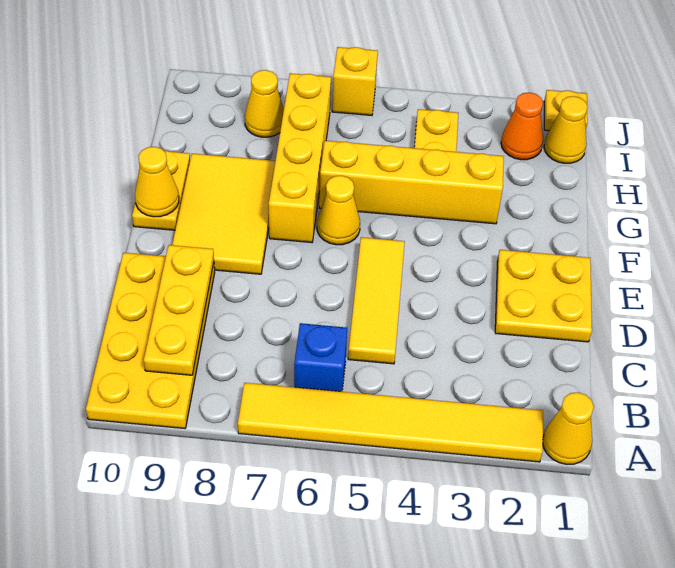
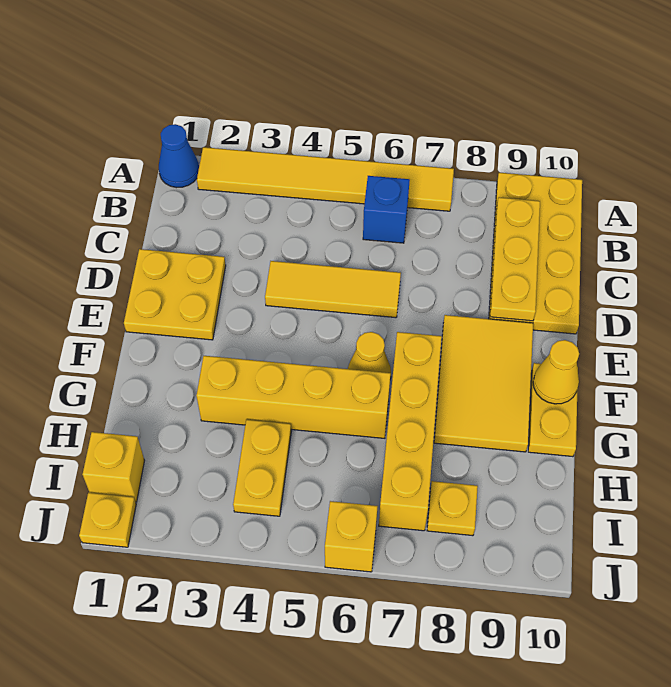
yellow 1x1 cone [543,392,594,464] -> blue 1x1 cone [159,124,199,188]
yellow 1x3 tile [348,237,405,364] -> yellow 1x3 tile turned to [265,261,401,318]
yellow 1x1 cone [544,96,587,163] -> yellow 1x1 brick [82,432,145,502]
orange 1x1 cone [501,92,543,160] -> none
yellow 1x1 cone [245,70,284,137] -> yellow 1x1 plate [427,481,478,536]

